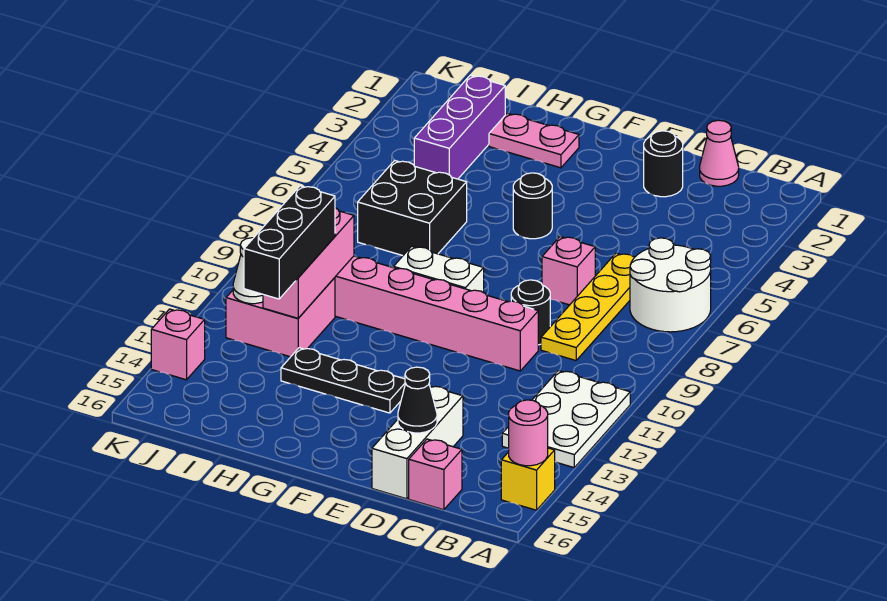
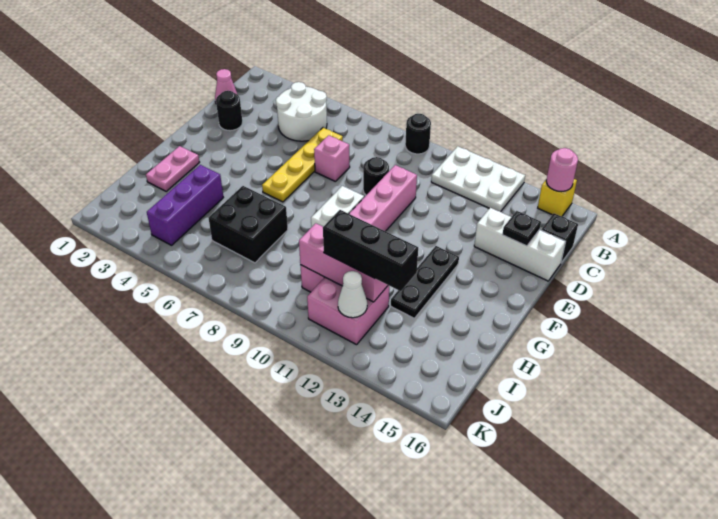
white 2x2 round brick [630,238,711,332] -> white 2x2 round brick moved to [276,82,327,141]
yellow 1x4 plate [541,253,634,361] -> yellow 1x4 plate turned to [262,128,343,202]
pink 1x1 brick [409,439,462,510] -> black 1x1 brick [542,214,578,263]
black 1x1 cone [398,367,437,433] -> black 1x1 plate [502,211,541,246]
black 1x1 round brick [513,173,552,239] -> black 1x1 round brick moved to [405,114,431,154]
purple 1x3 brick [414,75,505,179] -> purple 1x3 brick turned to [147,165,223,245]
pink 1x1 brick [151,309,205,380] -> none

